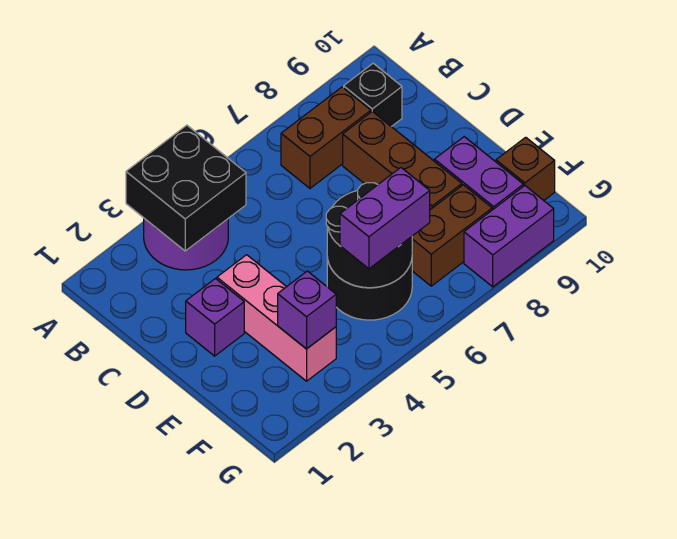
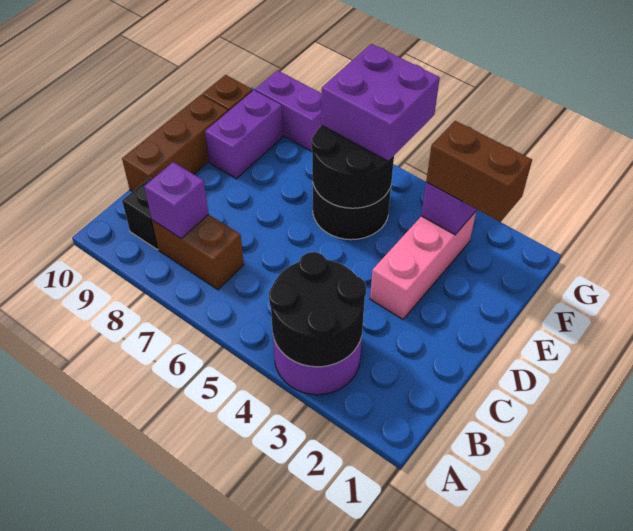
black 2x2 brick [126,125,246,251] -> black 2x2 round brick [269,252,366,367]
brown 1x3 brick [343,111,462,210] -> brown 1x3 brick moved to [122,95,228,192]
purple 1x1 brick [186,279,244,356] -> purple 1x1 brick moved to [144,162,209,239]
purple 1x2 brick [340,168,430,269] -> purple 2x2 brick [321,44,440,161]
brown 1x2 brick [412,185,492,286] -> brown 1x2 brick moved to [426,121,532,222]

